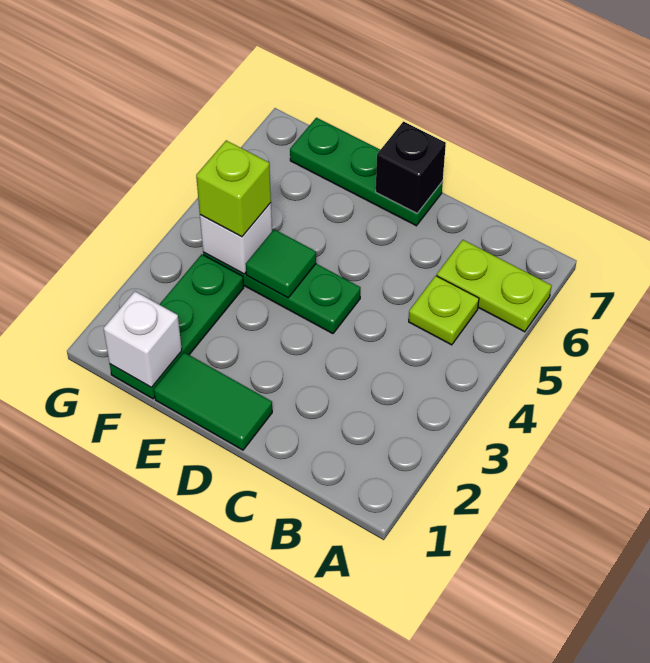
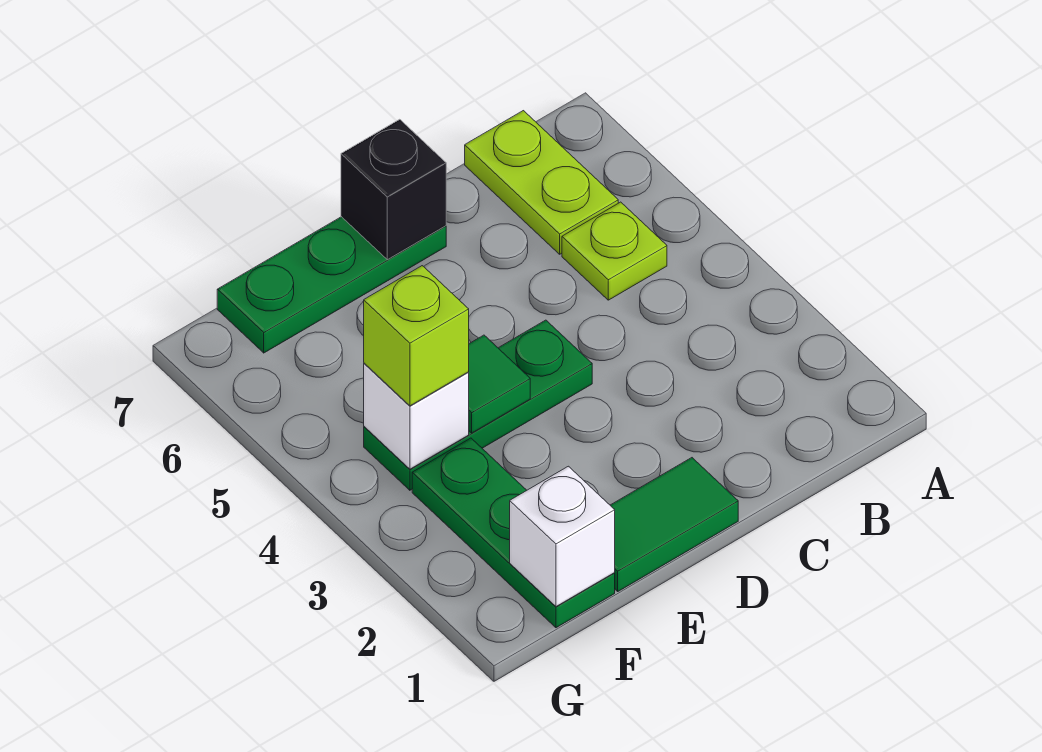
lime 1x2 plate [437,240,552,332] -> lime 1x2 plate turned to [465,111,618,254]

